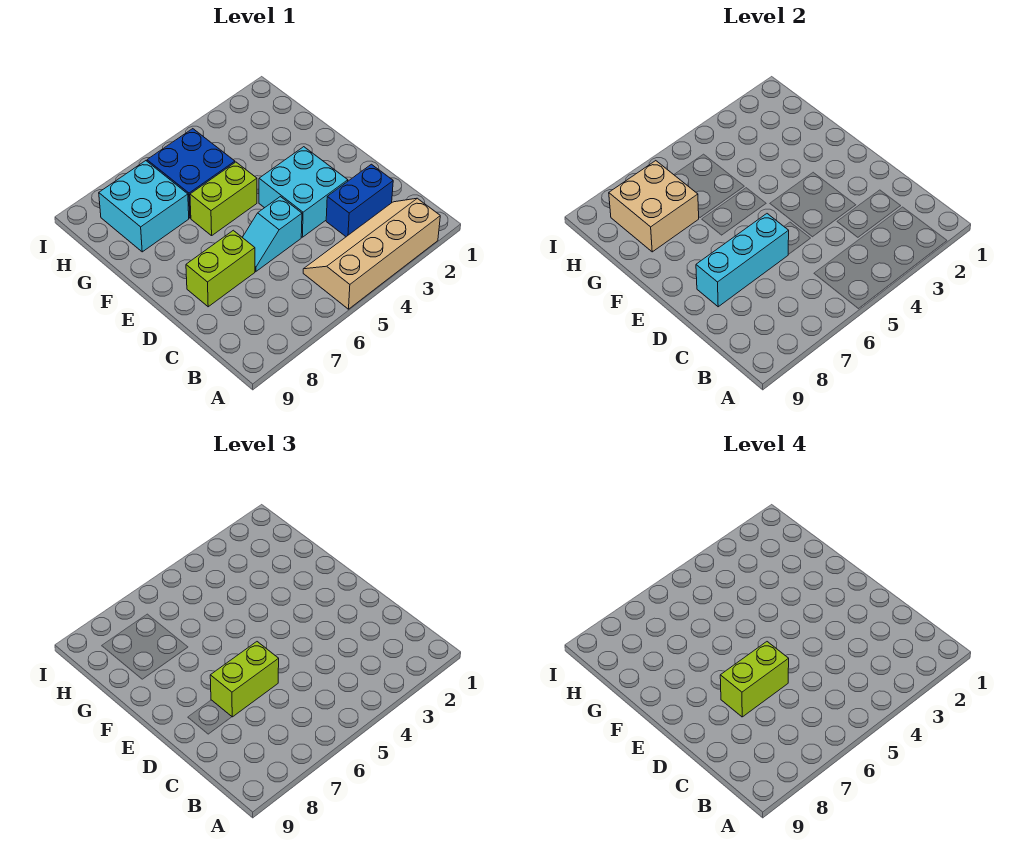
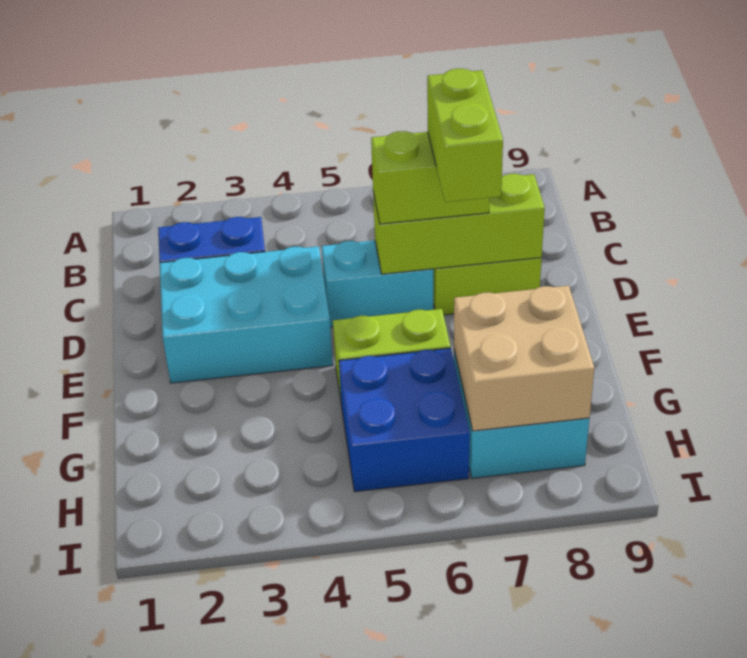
tan 2x4 slope [303,198,440,309] -> none
cyan 2x2 brick [259,147,348,237] -> cyan 2x3 brick [160,246,333,383]
cyan 1x2 slope [242,197,302,271] -> cyan 1x2 brick [322,240,433,327]
cyan 1x3 brick [696,214,789,307] -> lime 1x3 brick [373,174,545,274]
lime 1x2 brick [720,642,789,717] -> lime 1x2 brick turned to [427,69,503,202]

